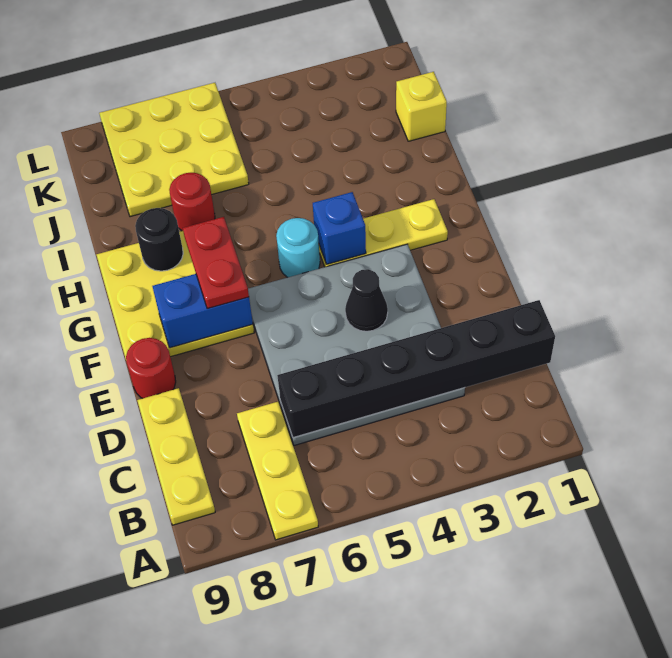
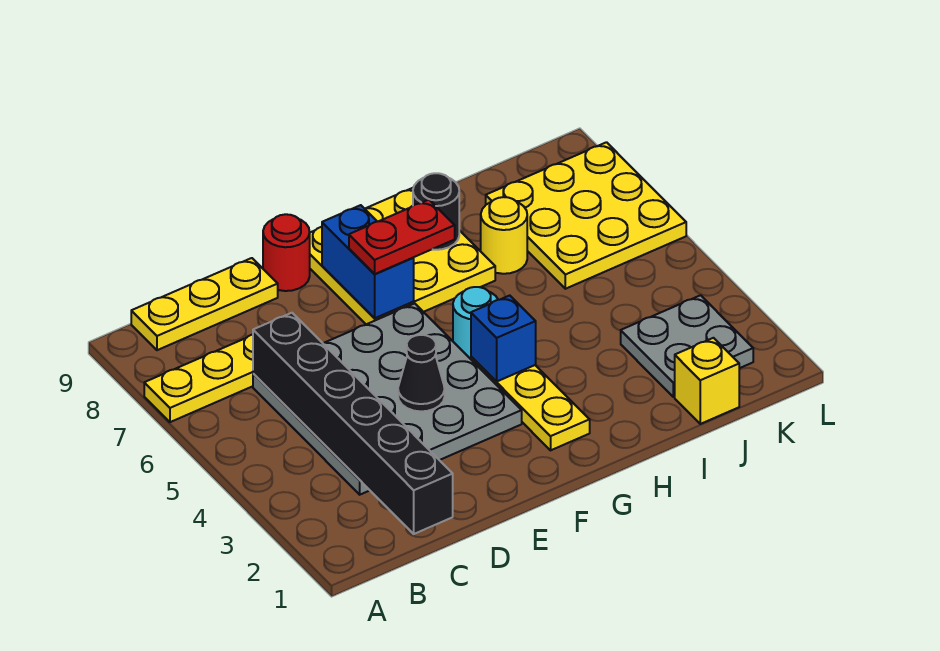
red 1x1 round brick [169,173,215,231] -> yellow 1x1 round brick [481,197,527,274]
none -> grey 2x2 plate [621,295,753,397]

